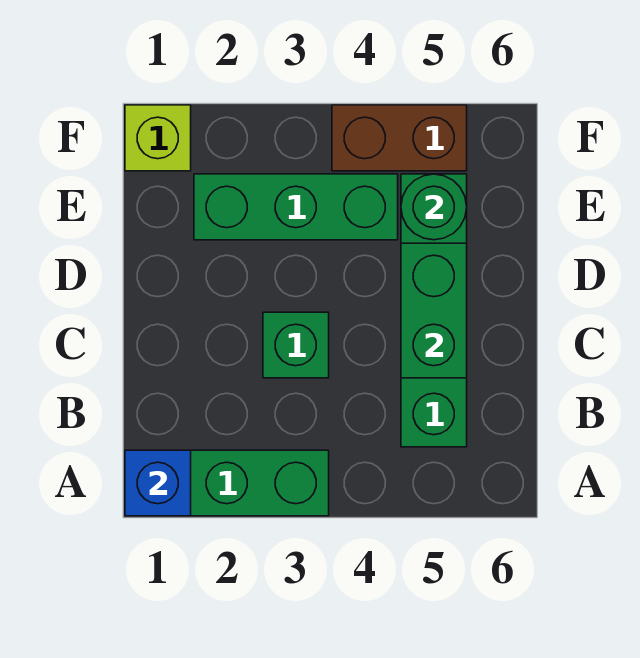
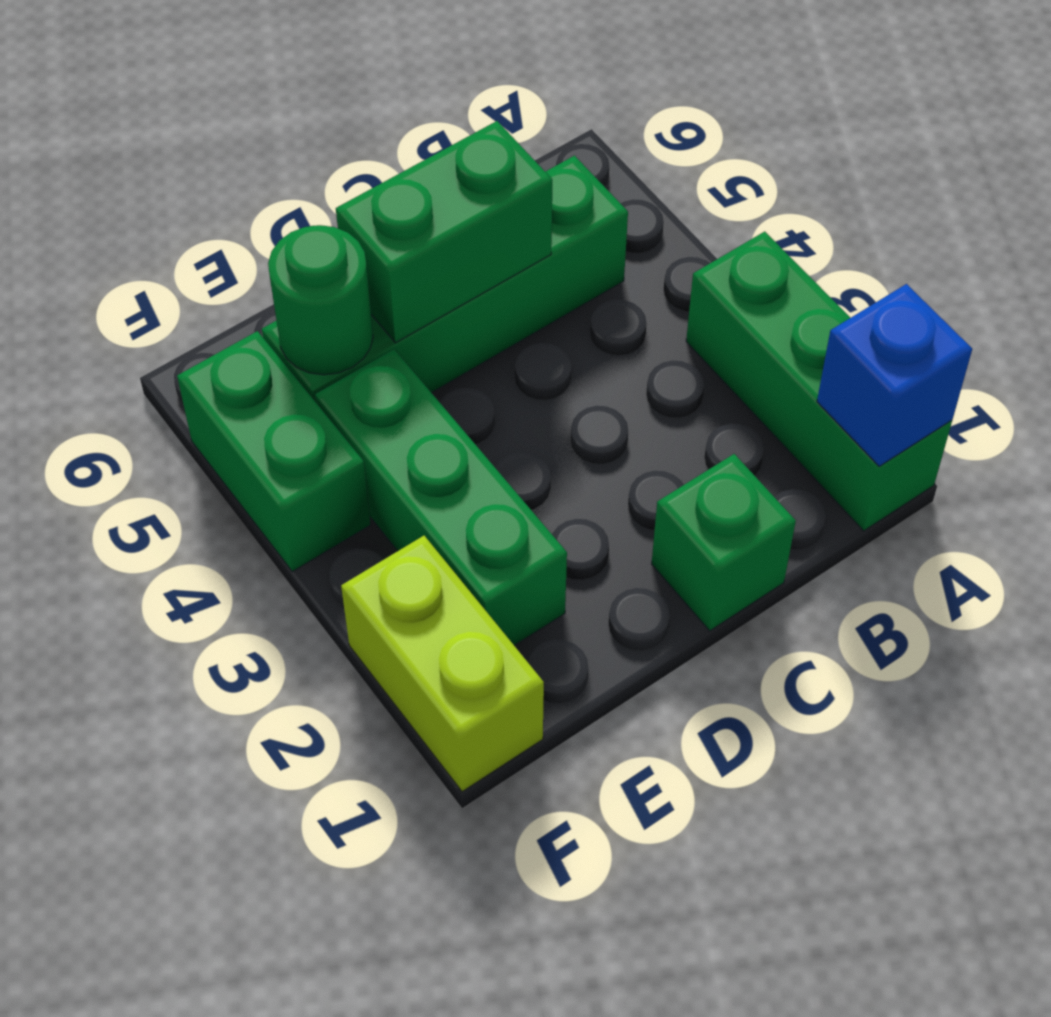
green 1x1 brick [263,312,329,378] -> green 1x1 brick moved to [652,454,796,631]
lime 1x1 brick [125,105,191,171] -> lime 1x2 brick [341,536,544,792]
brown 1x2 brick [332,105,467,171] -> green 1x2 brick [177,331,371,572]

